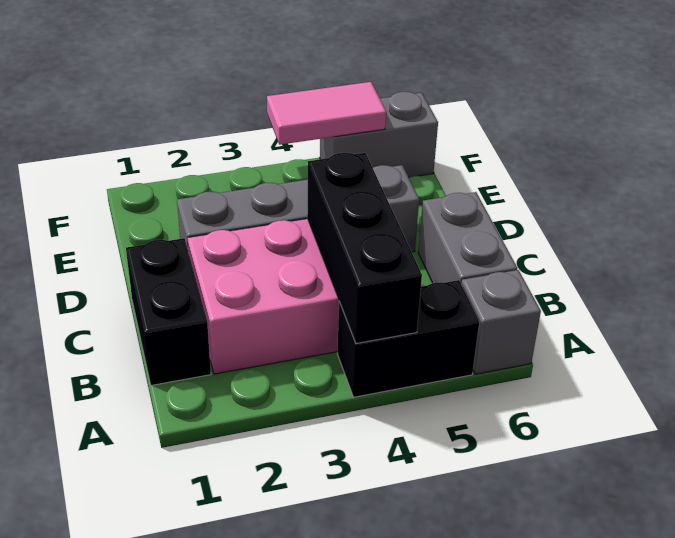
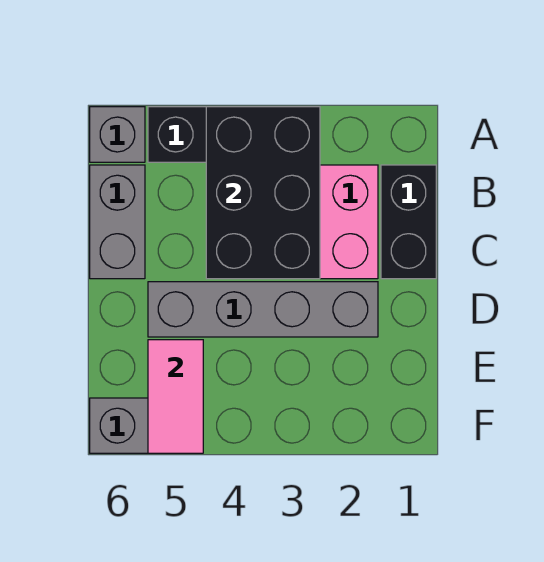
black 1x3 brick [307,153,422,343] -> black 2x3 brick [206,107,320,279]
pink 1x2 tile [267,82,386,145] -> pink 1x2 tile turned to [148,340,203,453]

